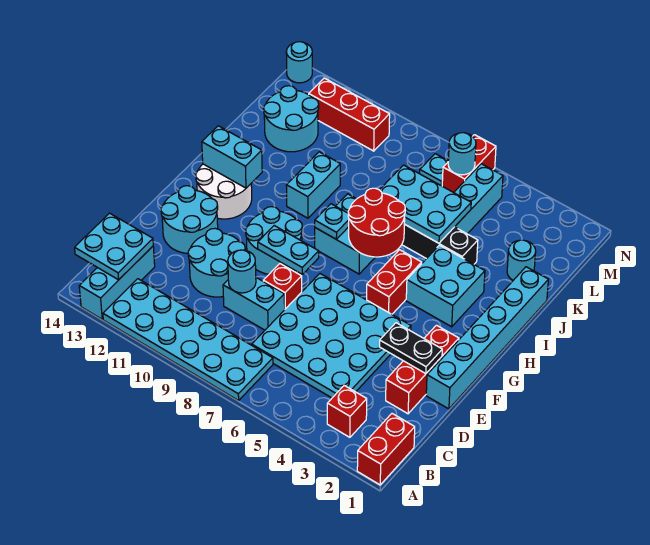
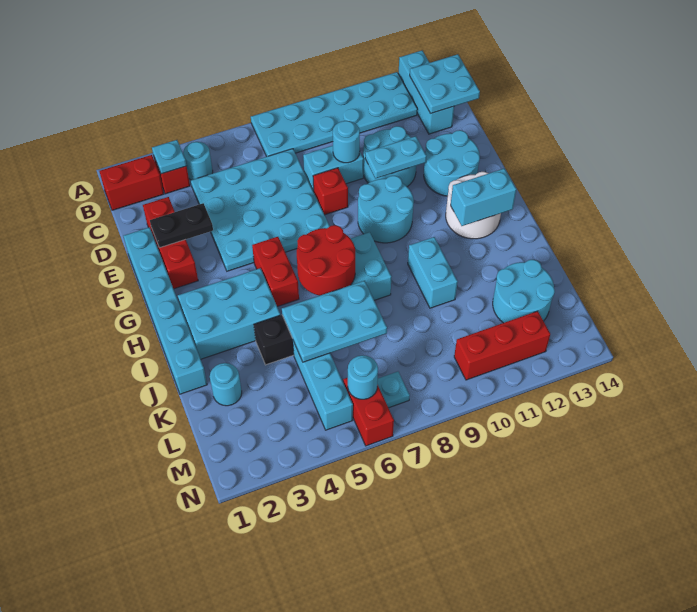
red 1x2 brick [357,414,415,485] -> red 1x2 brick turned to [99,155,164,210]
cyan 1x2 plate [258,226,319,274] -> cyan 1x2 plate moved to [365,136,426,179]
cyan 2x2 brick [406,245,485,327] -> cyan 2x3 brick [178,268,280,359]
cyan 1x1 plate [315,204,349,239] -> cyan 1x1 plate moved to [152,140,186,174]
cyan 1x1 round brick [286,42,312,83] -> cyan 1x1 round brick moved to [183,142,213,180]

